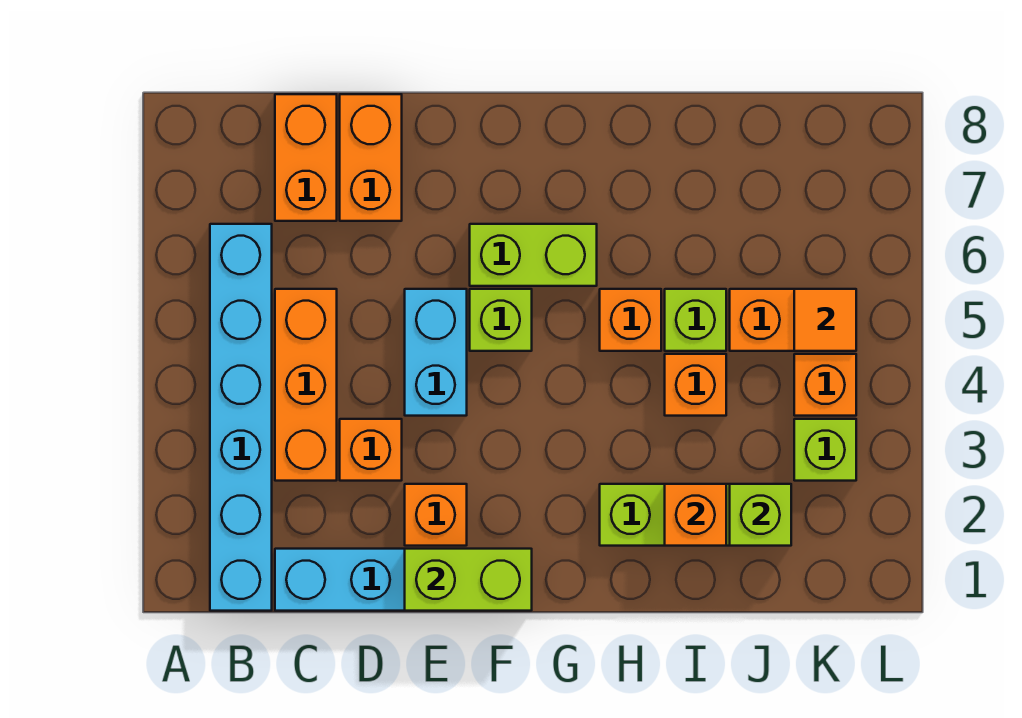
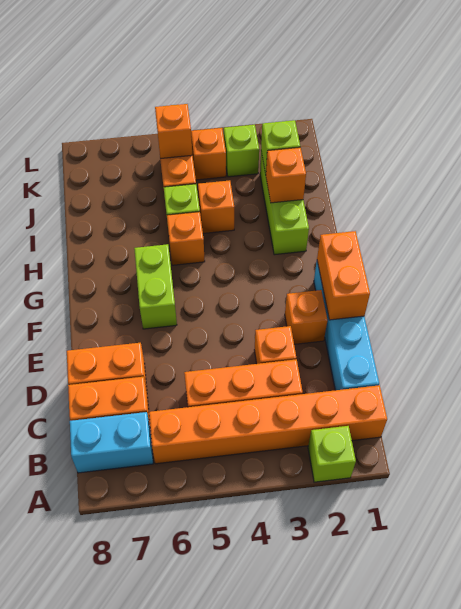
cyan 1x6 brick [210,224,272,611] -> orange 1x6 brick [149,385,387,464]
lime 1x2 brick [405,549,532,611] -> orange 1x2 brick [317,231,370,320]
cyan 1x2 brick [405,289,467,416] -> cyan 1x2 brick moved to [70,412,153,473]
lime 1x1 brick [470,289,532,351] -> lime 1x1 brick moved to [308,426,356,482]
orange 1x1 tile [794,289,856,351] -> orange 1x1 brick [155,104,192,159]

